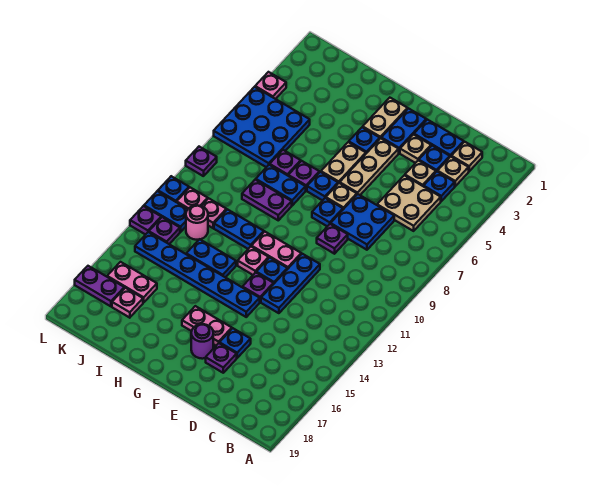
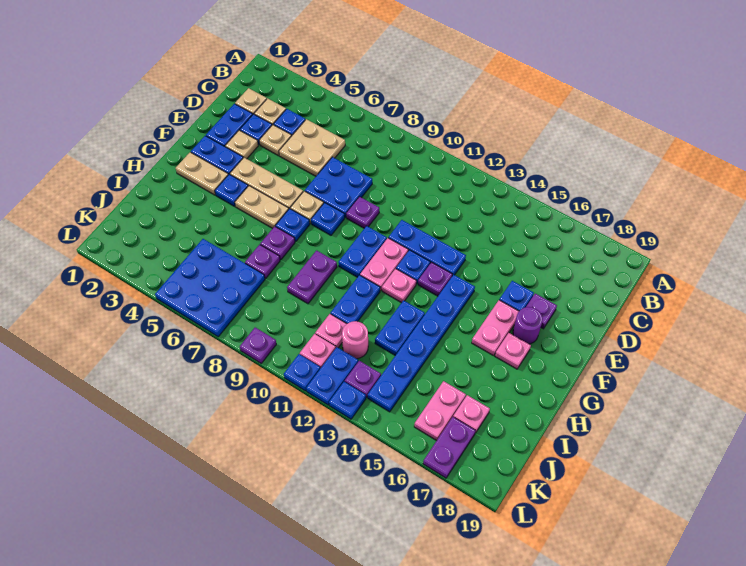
blue 1x2 plate [256,165,306,205] -> blue 1x2 plate moved to [339,226,387,277]
pink 1x1 plate [255,72,286,99] -> pink 1x1 plate moved to [495,333,531,369]
purple 1x1 plate [130,206,161,235] -> blue 1x1 plate [329,382,366,419]

